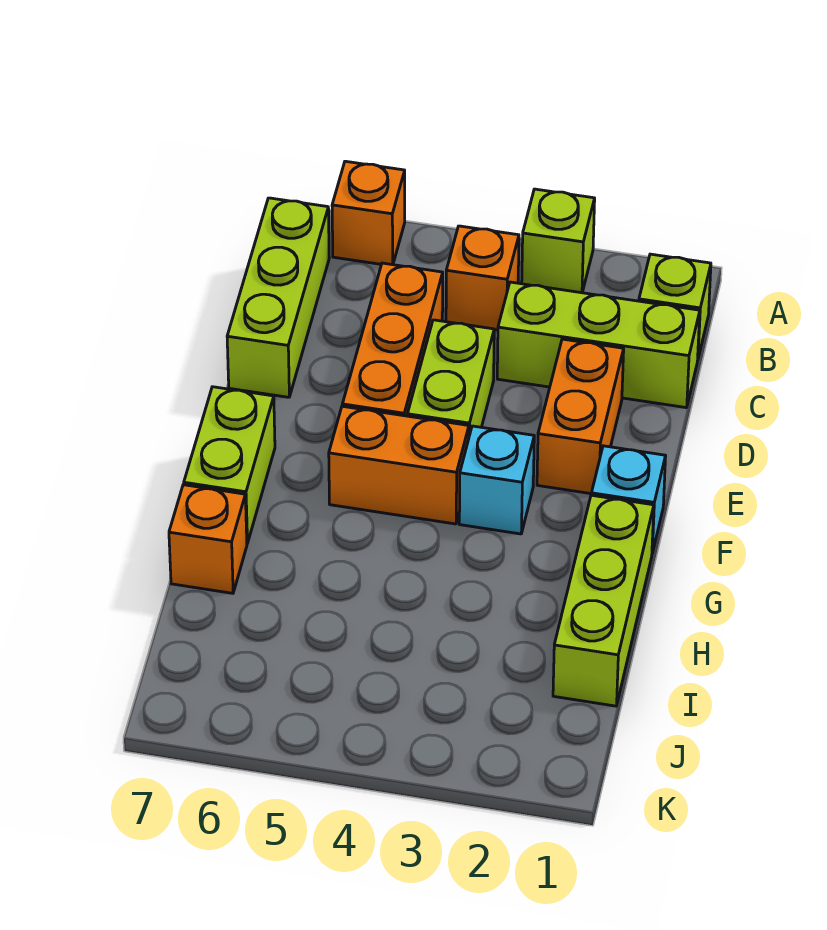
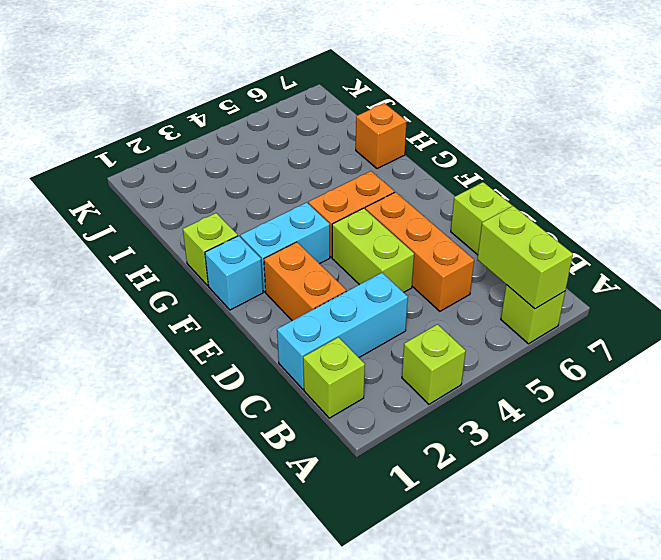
orange 1x1 brick [332,161,405,265] -> lime 1x1 brick [501,285,565,344]
orange 1x1 brick [446,226,519,330] -> none
lime 1x3 brick [497,282,700,408] -> cyan 1x3 brick [277,273,408,389]
cyan 1x1 brick [459,426,534,534] -> cyan 1x2 brick [240,202,330,292]
lime 1x2 brick [184,387,275,543] -> lime 1x2 brick moved to [477,206,573,309]
lime 1x3 brick [553,495,654,706] -> lime 1x1 brick [183,213,238,286]

